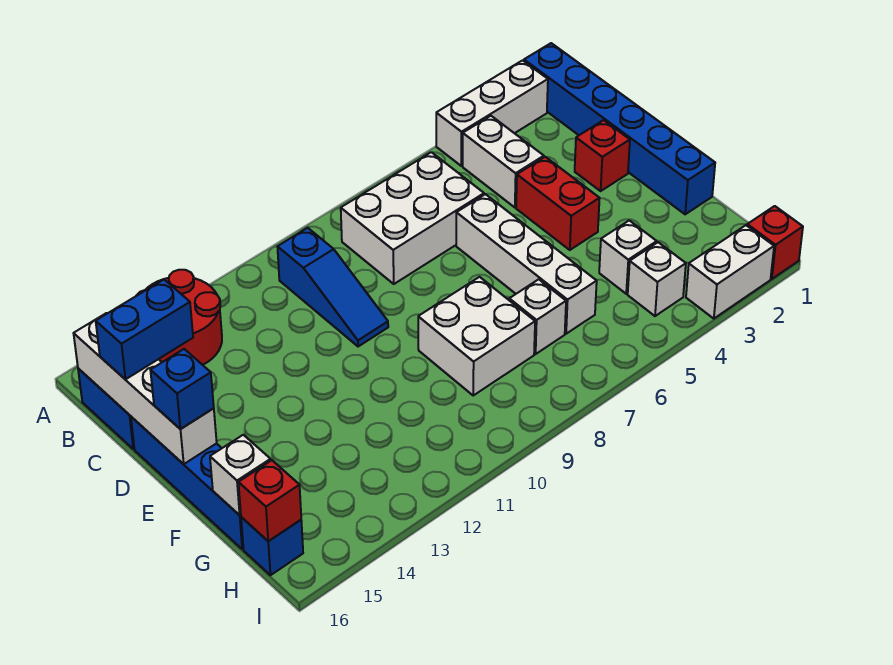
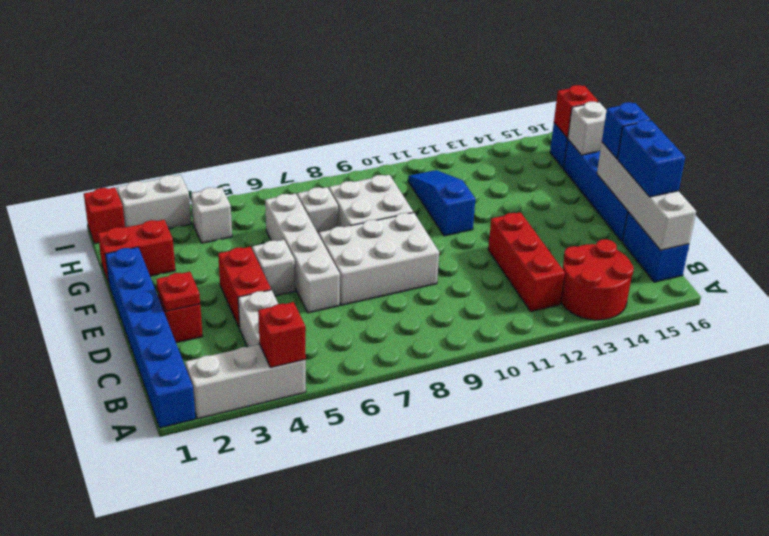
none -> red 1x1 brick [258,302,306,368]
white 2x3 brick [341,152,484,284] -> white 2x3 brick moved to [319,212,439,305]
blue 1x3 slope [278,228,388,347] -> blue 1x3 slope moved to [408,170,475,236]
none -> red 1x3 brick [488,212,565,311]
blue 1x2 brick [96,280,193,379] -> blue 1x2 brick turned to [618,120,685,197]
none -> red 1x1 plate [156,272,200,311]
none -> red 1x2 brick [98,220,175,283]
white 1x1 brick [599,220,657,294] -> white 1x1 brick moved to [252,240,295,296]

